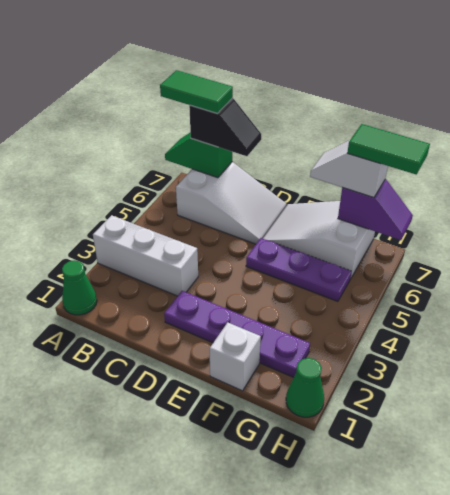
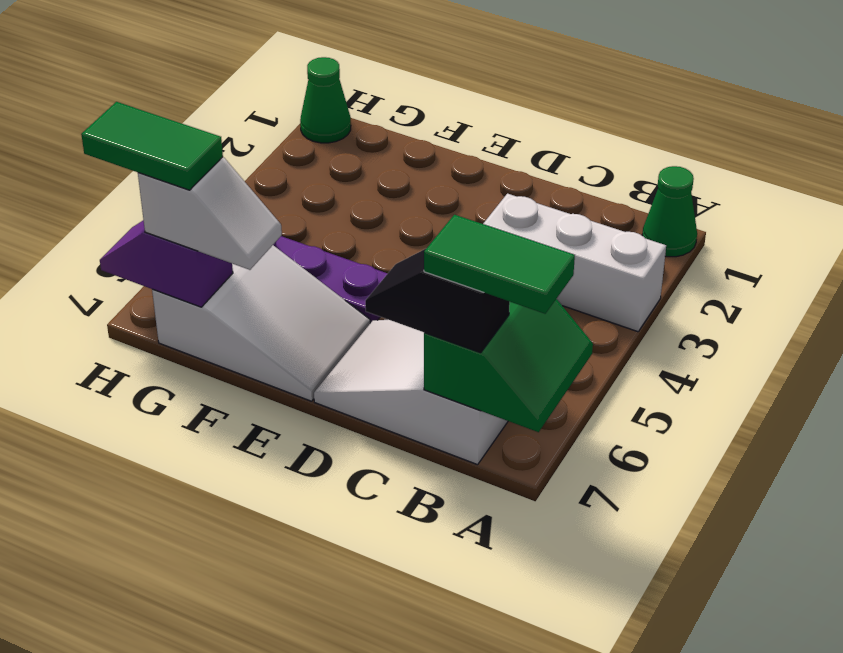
green 1x2 slope [165,133,232,178] -> green 2x2 slope [424,299,593,432]
purple 1x4 plate [164,291,310,378] -> none
white 1x1 brick [210,323,261,391] -> none

